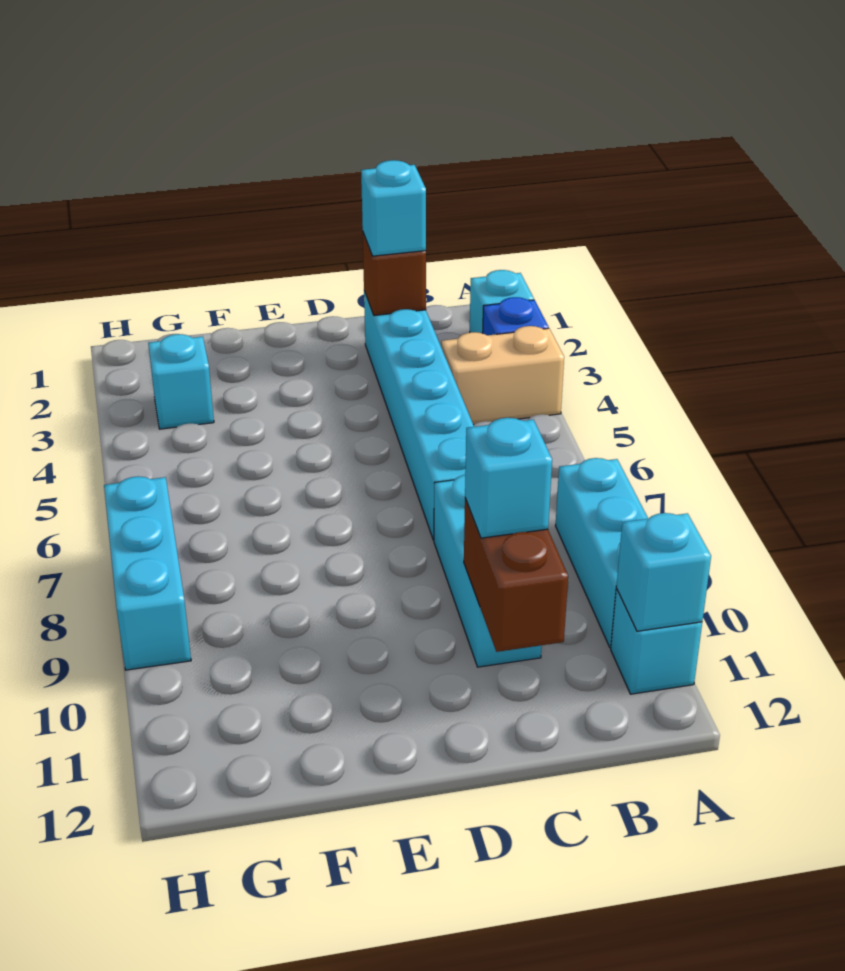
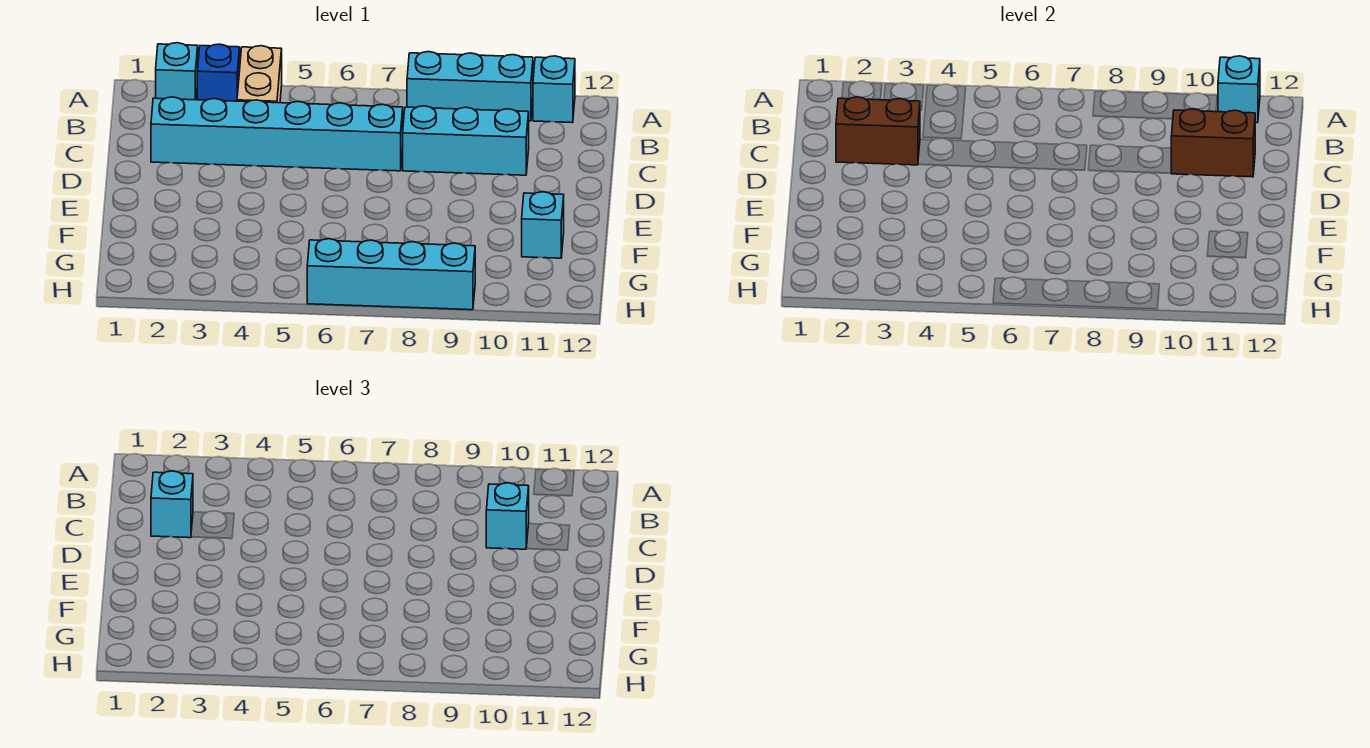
brown 1x1 brick [363,233,426,316] -> brown 1x2 brick [836,97,920,165]
cyan 1x1 brick [148,334,214,429] -> cyan 1x1 brick moved to [522,192,564,258]
cyan 1x3 brick [104,476,191,670] -> cyan 1x4 brick [307,239,475,310]

